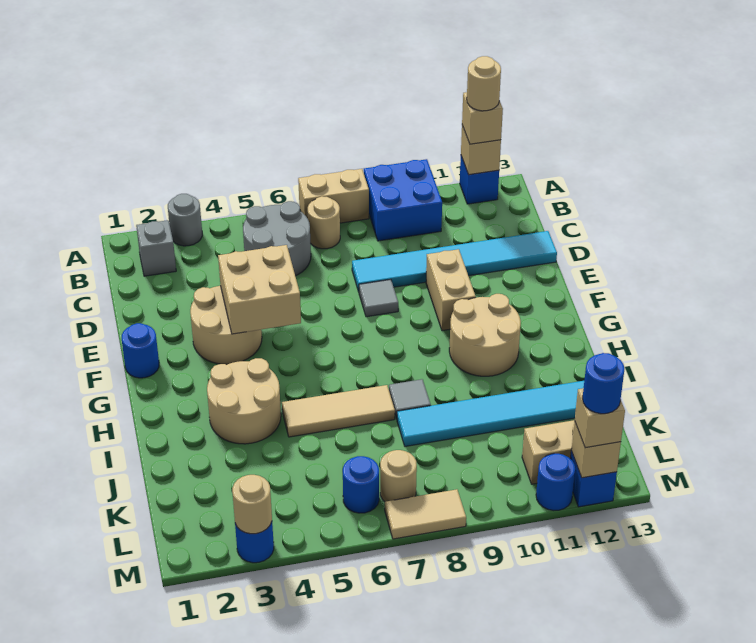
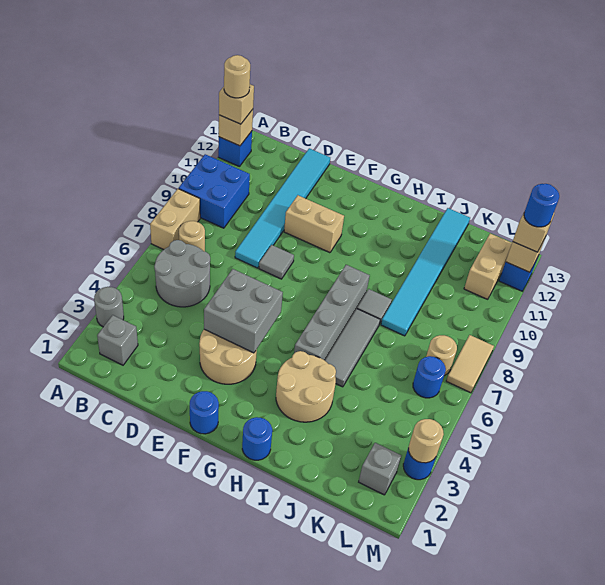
tan 2x2 brick [218,245,301,334] -> grey 2x2 brick [204,269,283,353]
tan 2x2 round brick [449,294,521,376] -> none
none -> grey 1x4 brick [294,265,370,361]
tan 1x3 tile [282,385,395,437] -> grey 1x3 tile [325,309,380,387]
none -> grey 1x1 brick [359,443,401,495]
blue 1x1 round brick [536,454,575,510] -> blue 1x1 round brick moved to [242,417,272,460]

